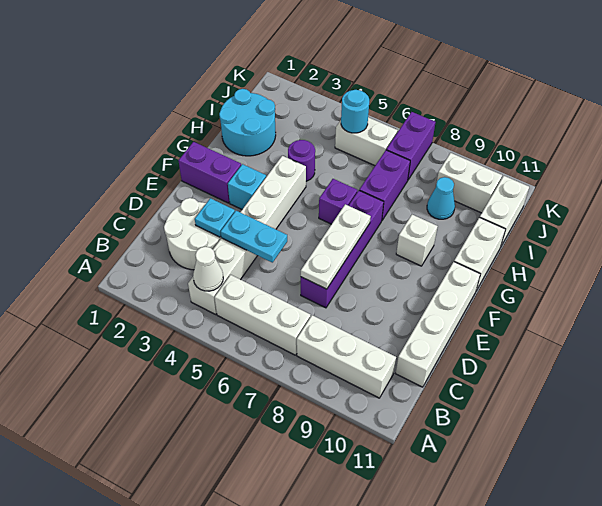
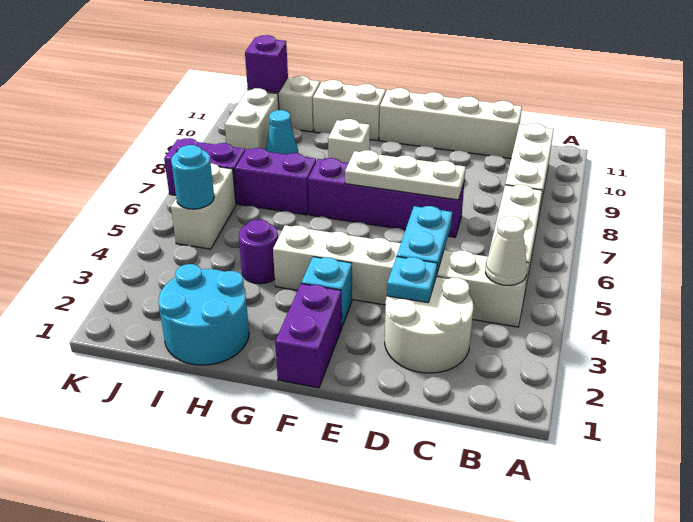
purple 1x1 brick [319,179,357,224] -> purple 1x1 brick moved to [245,35,288,92]

